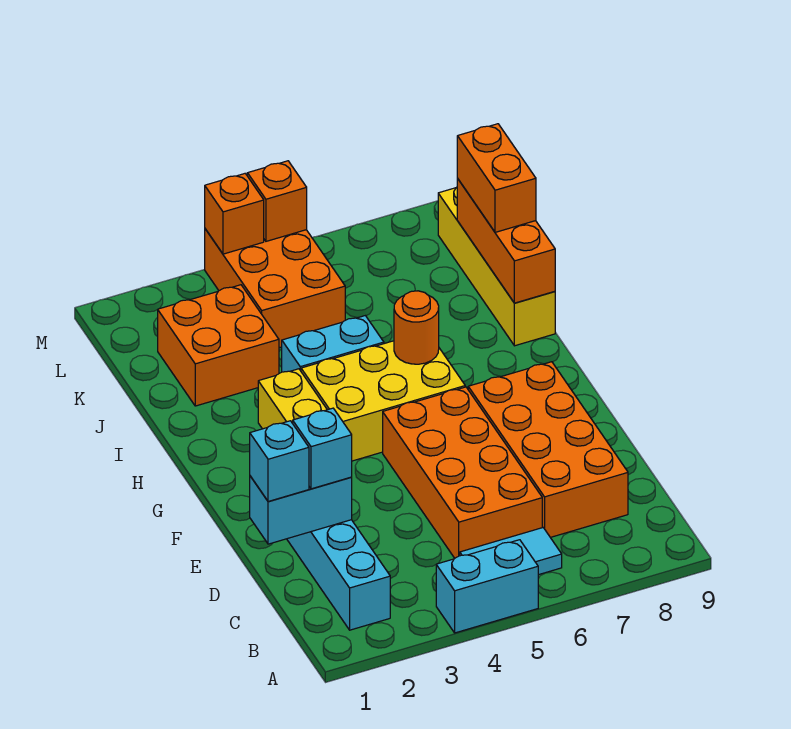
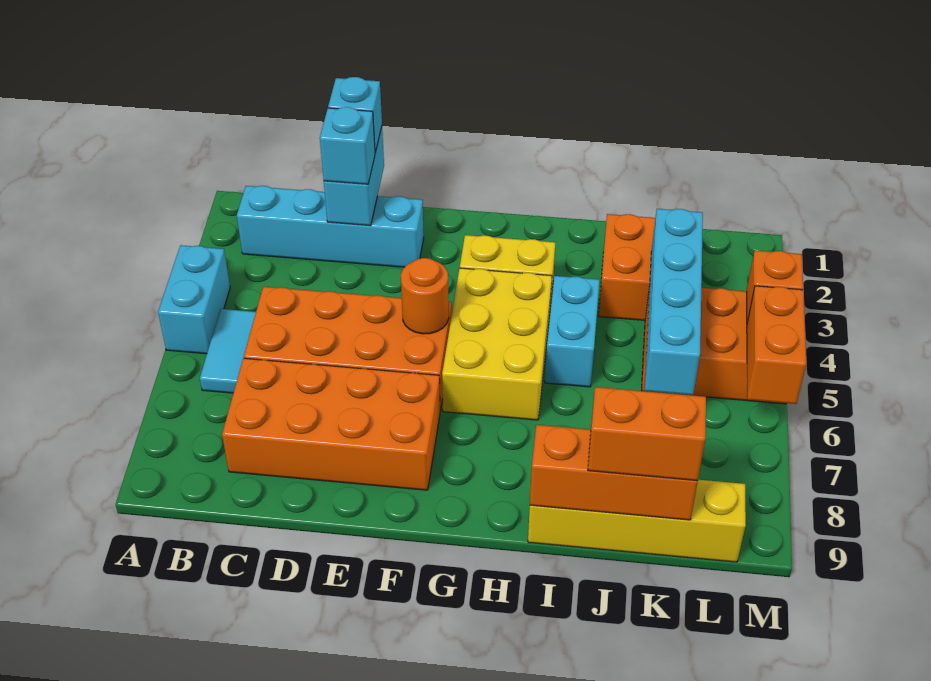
orange 1x1 round brick [394,291,439,364] -> orange 1x1 round brick moved to [401,258,449,334]
none -> cyan 1x4 brick [645,209,703,395]
orange 1x1 brick [247,161,307,241] -> orange 1x2 brick [747,286,806,404]

